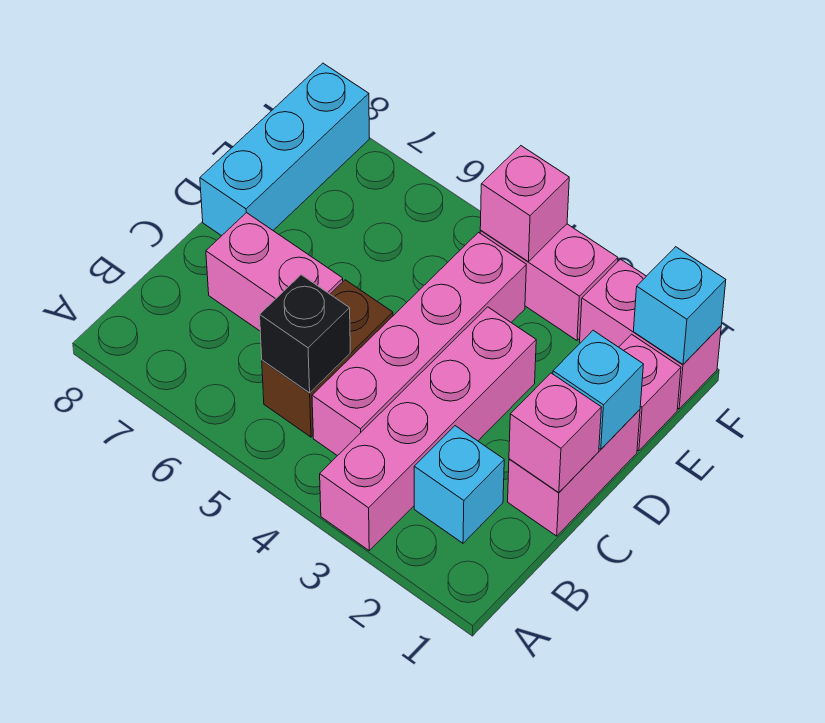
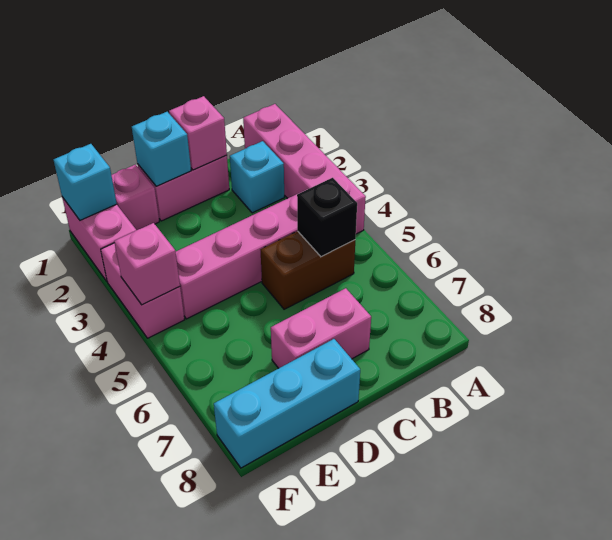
pink 1x4 brick [320,307,536,551] -> pink 1x4 brick turned to [243,104,366,234]
pink 1x2 brick [206,213,343,331] -> pink 1x2 brick turned to [271,288,371,368]

